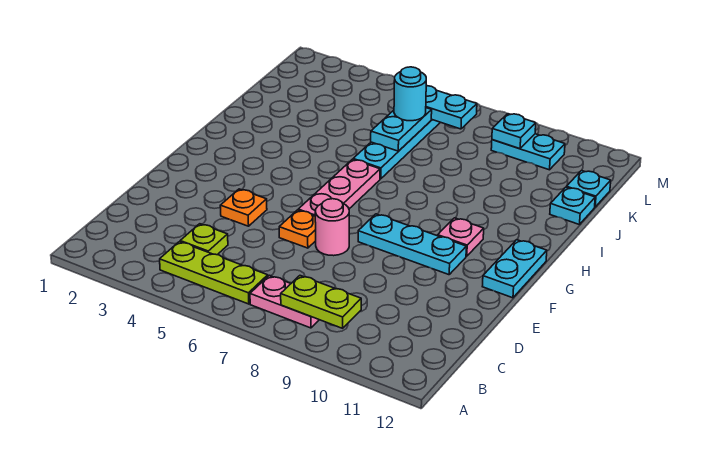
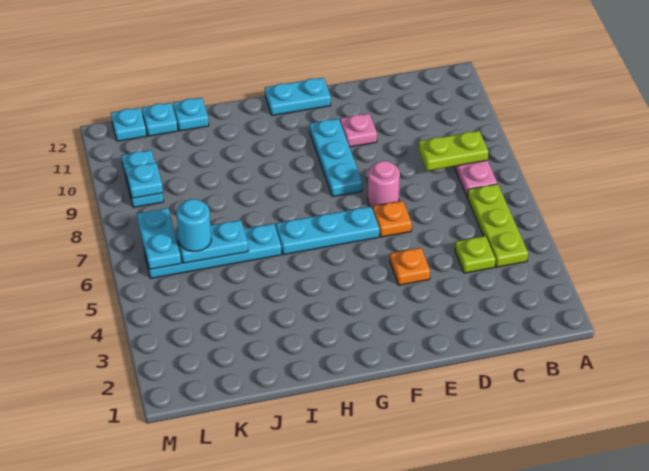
lime 1x2 plate [281,276,361,328] -> lime 1x2 plate turned to [419,131,489,171]
pink 1x3 plate [298,159,380,216] -> cyan 1x3 plate [276,206,379,255]
pink 1x1 plate [438,218,484,256] -> pink 1x1 plate moved to [340,114,377,147]
none -> cyan 1x1 plate [111,108,147,141]

